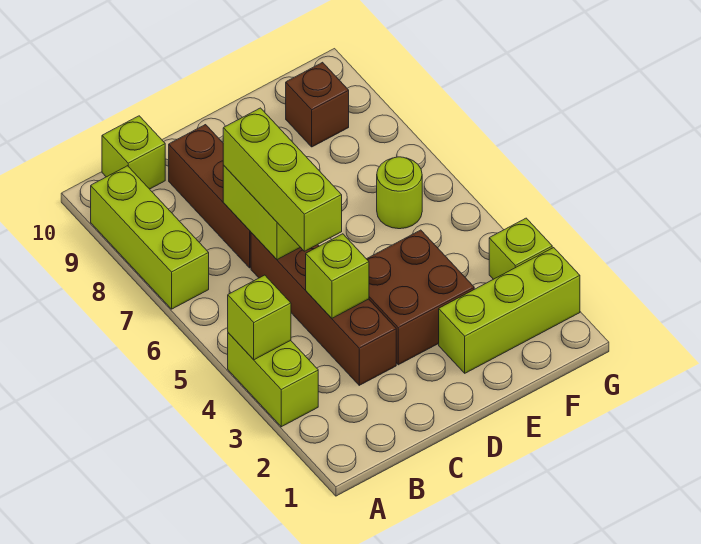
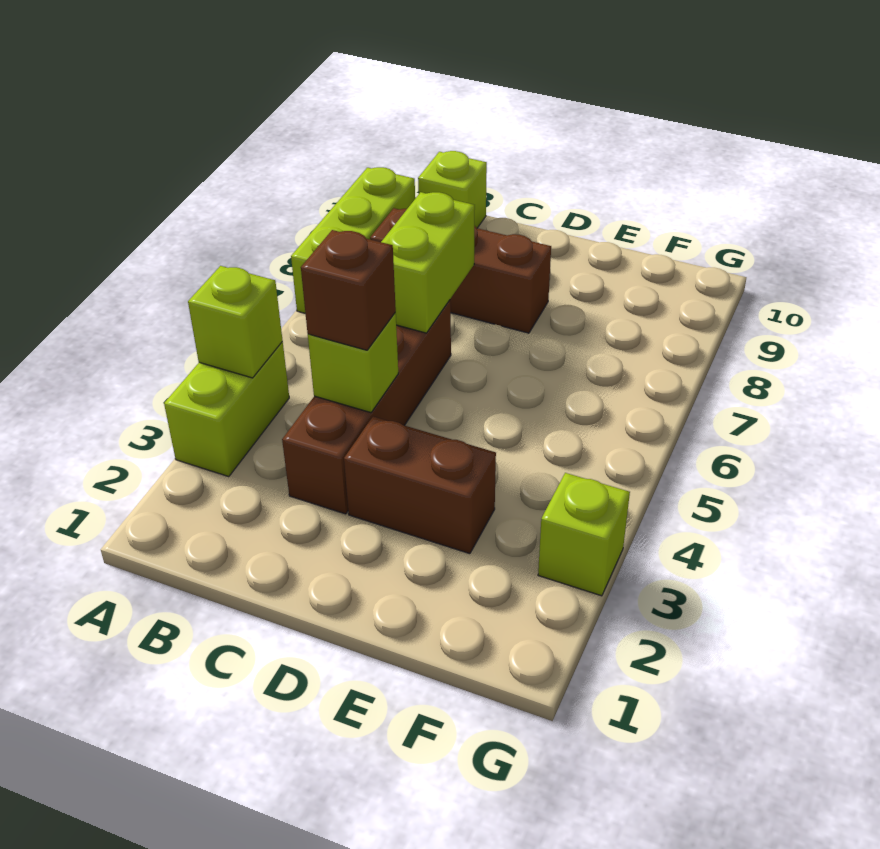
lime 1x3 brick [223,108,342,251] -> none
brown 1x3 brick [169,125,251,268] -> brown 1x3 brick turned to [370,208,551,333]
brown 2x2 brick [367,230,474,365] -> brown 1x2 brick [344,416,496,554]
lime 1x3 brick [439,248,580,373] -> none
lime 1x1 round brick [377,157,422,229] -> none
brown 1x1 brick [286,62,349,147] -> brown 1x1 brick moved to [301,230,396,350]

